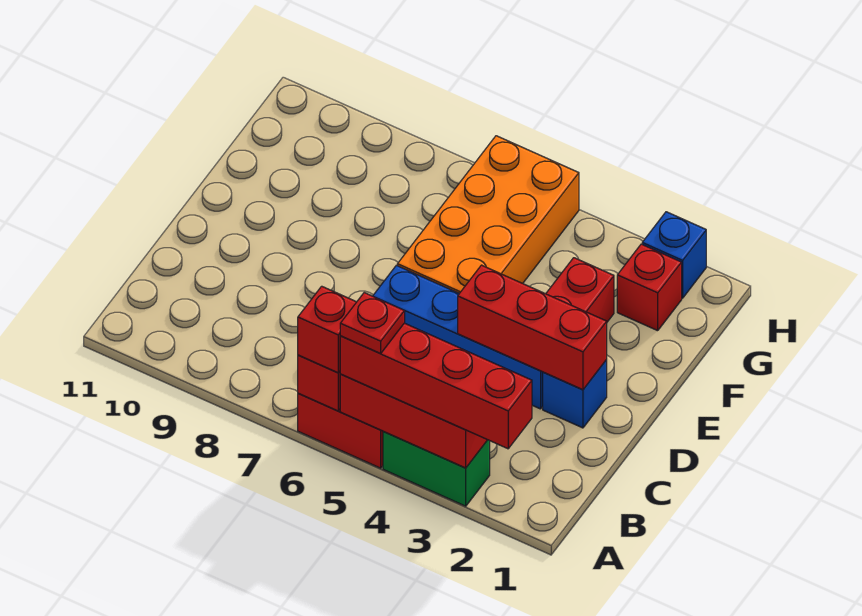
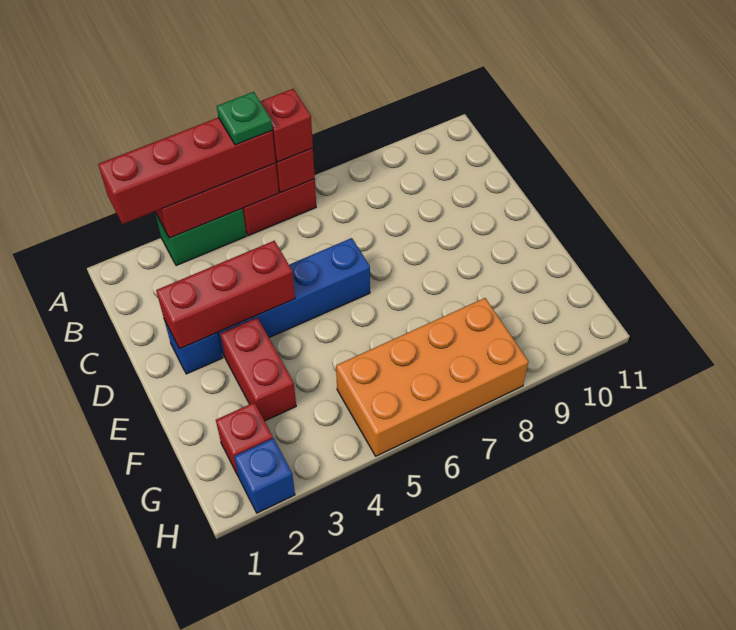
red 1x1 plate [340,293,405,354] -> green 1x1 plate [217,92,272,145]
orange 2x4 brick [397,136,579,293] -> orange 2x4 brick turned to [336,298,529,456]

